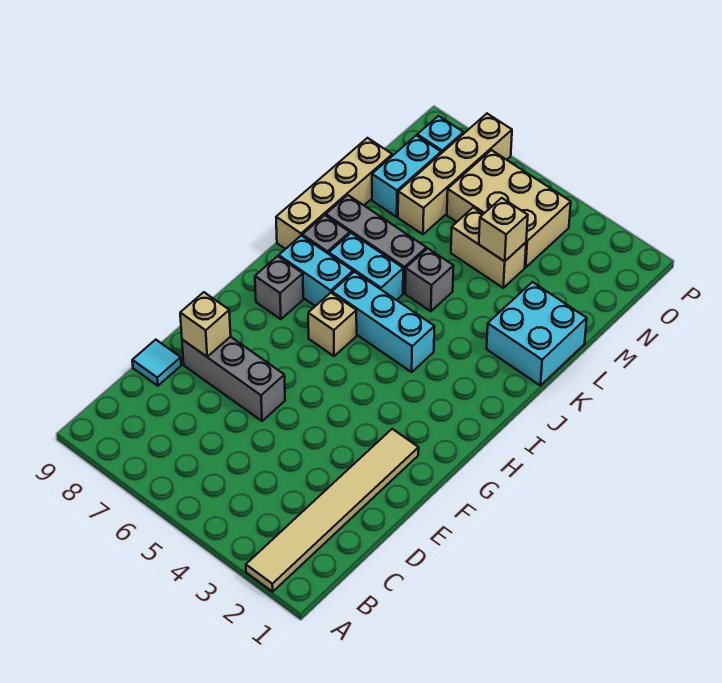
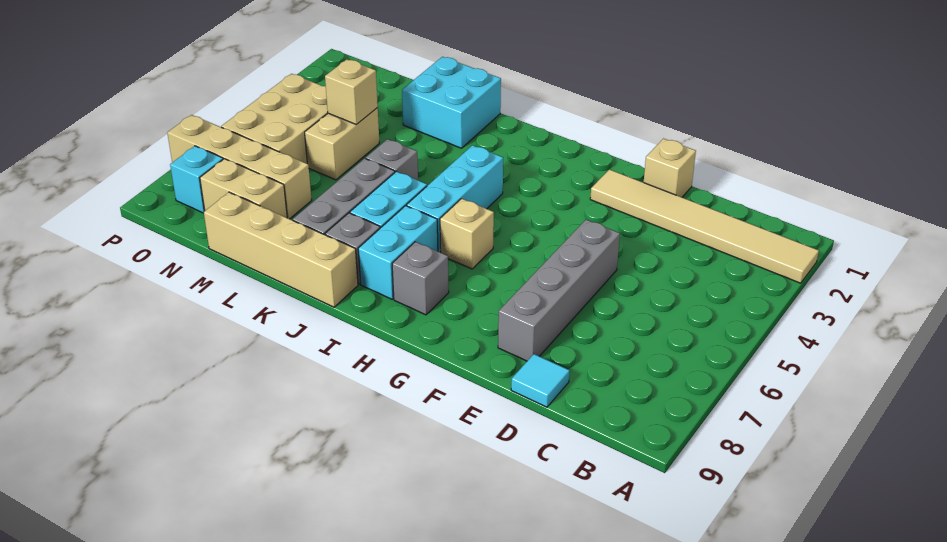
grey 1x3 brick [182,337,285,421] -> grey 1x4 brick [498,220,620,361]
tan 1x1 brick [180,292,231,357] -> tan 1x1 brick moved to [644,139,696,197]
cyan 1x2 brick [372,135,441,217] -> tan 1x2 brick [200,159,287,218]

